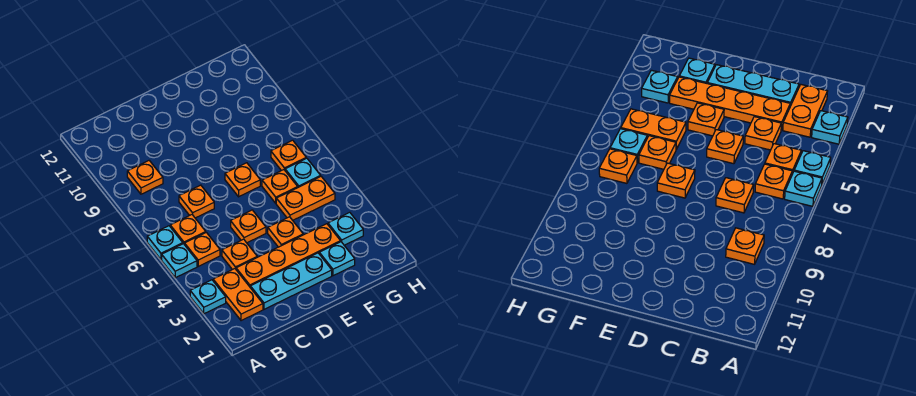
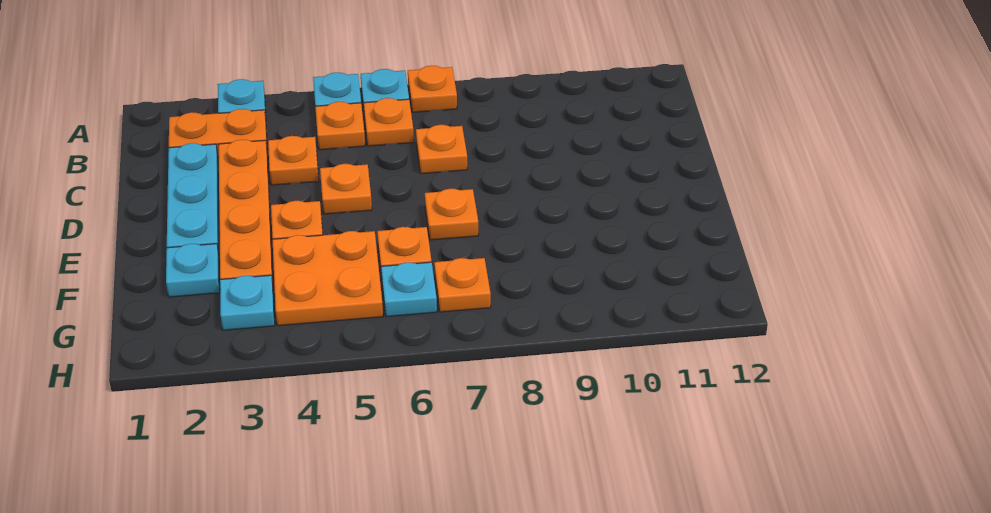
orange 1x1 plate [127,161,163,194] -> orange 1x1 plate moved to [408,66,457,112]
orange 1x2 plate [276,177,335,220] -> orange 2x2 plate [273,231,383,326]

